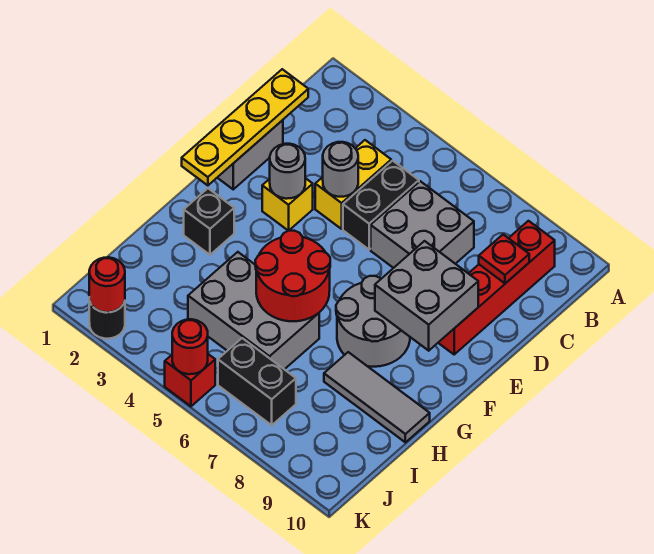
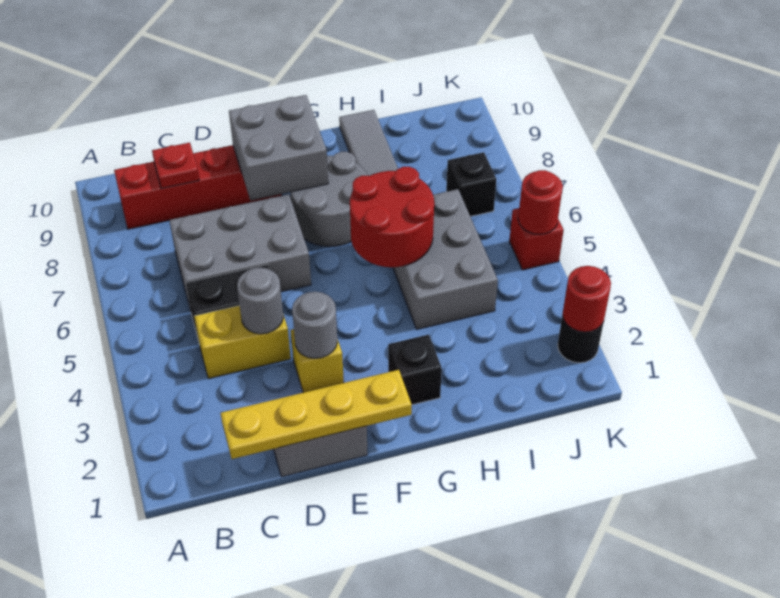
grey 2x2 brick [371,181,474,268] -> grey 2x3 brick [169,194,311,307]
black 1x2 brick [218,338,296,425] -> black 1x1 brick [446,152,496,217]

